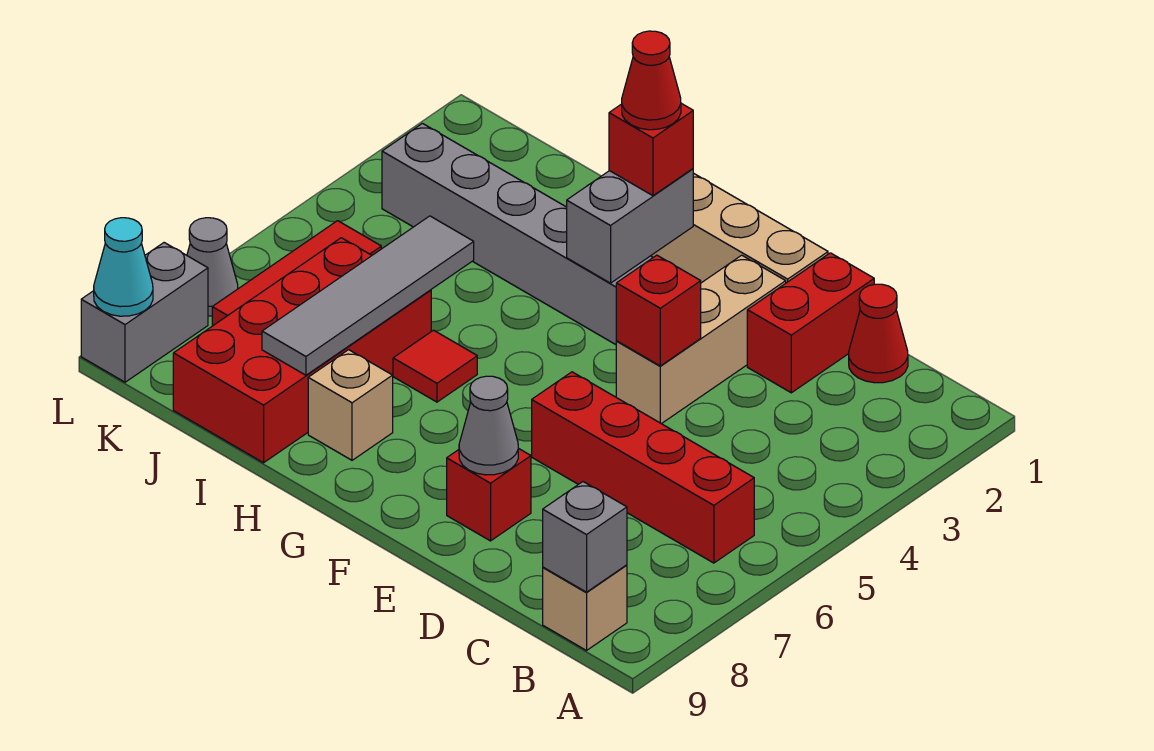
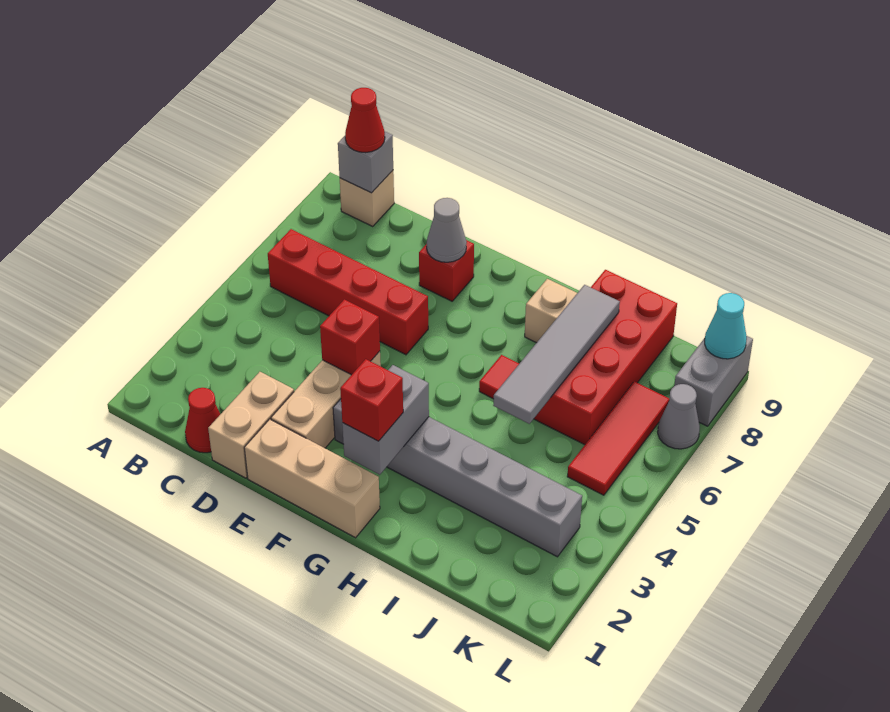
red 1x2 brick [747,253,874,393] -> tan 1x2 brick [208,372,294,478]
red 1x1 cone [622,31,681,130] -> red 1x1 cone moved to [345,88,385,153]

